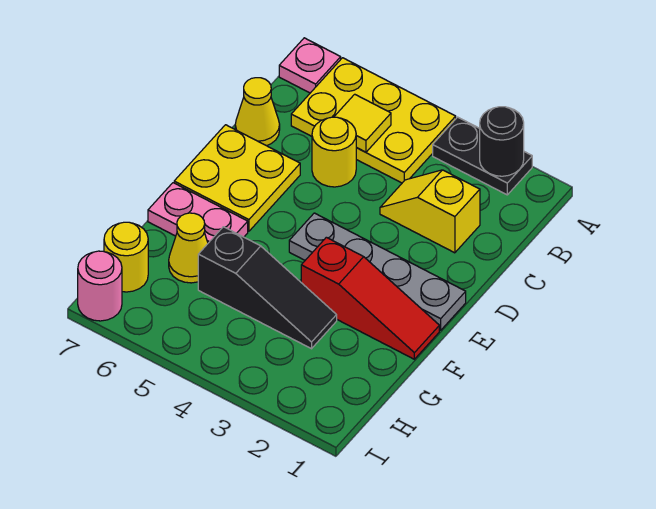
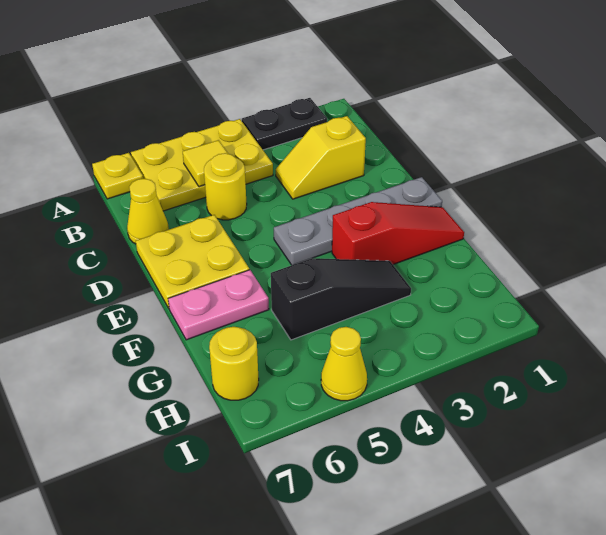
black 1x1 round brick [480,107,524,176] -> none
pink 1x1 plate [279,38,341,93] -> yellow 1x1 plate [92,153,143,199]
yellow 1x1 cone [169,213,208,283] -> yellow 1x1 cone moved to [321,327,367,401]
pink 1x1 round brick [78,251,122,321] -> none

